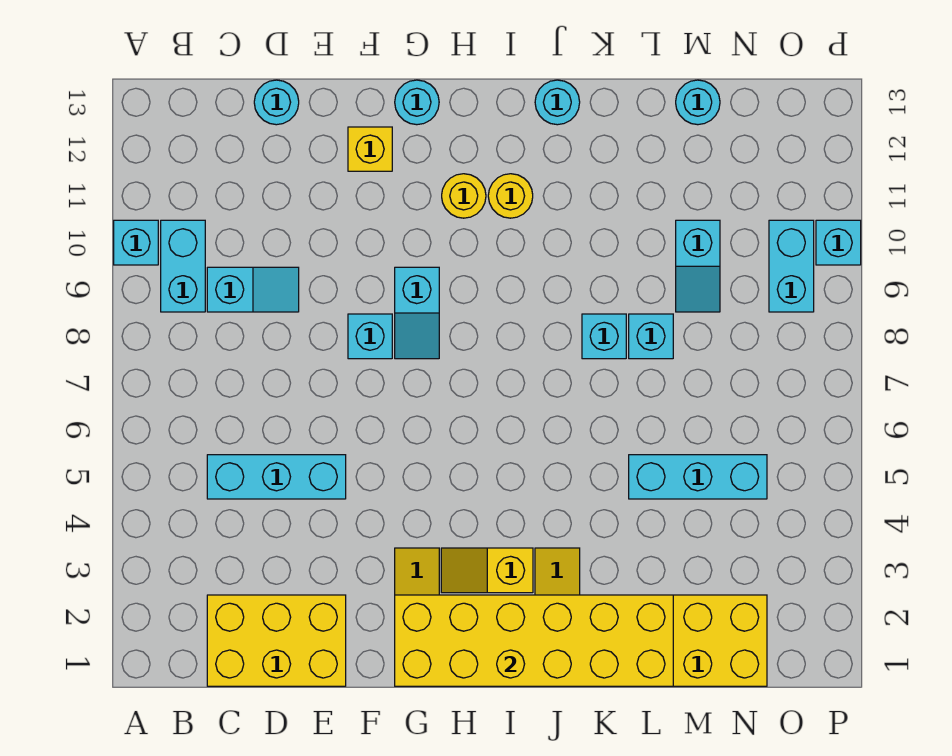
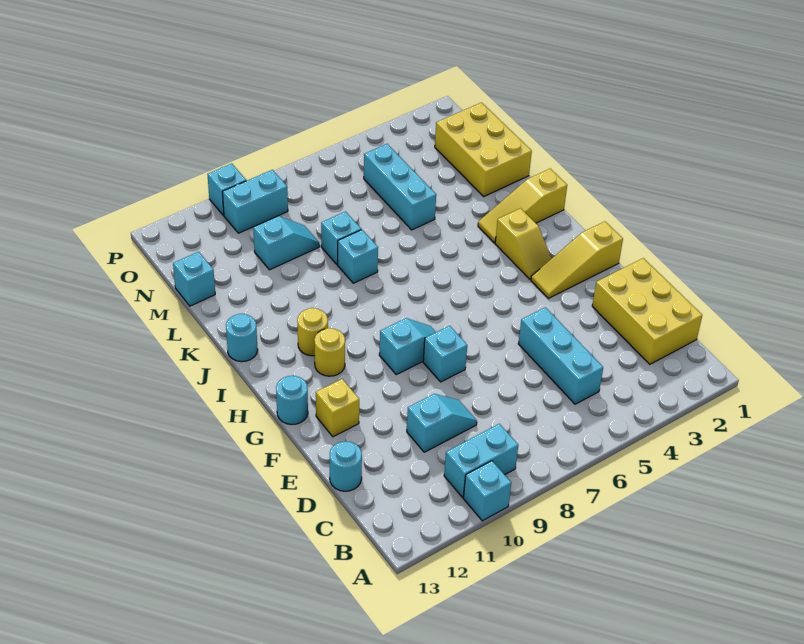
cyan 1x2 slope [207,267,299,312] -> cyan 1x2 slope turned to [407,394,477,452]
yellow 2x6 brick [395,595,673,686] -> none
cyan 1x1 round brick [676,80,720,125] -> cyan 1x1 brick [173,252,215,306]

